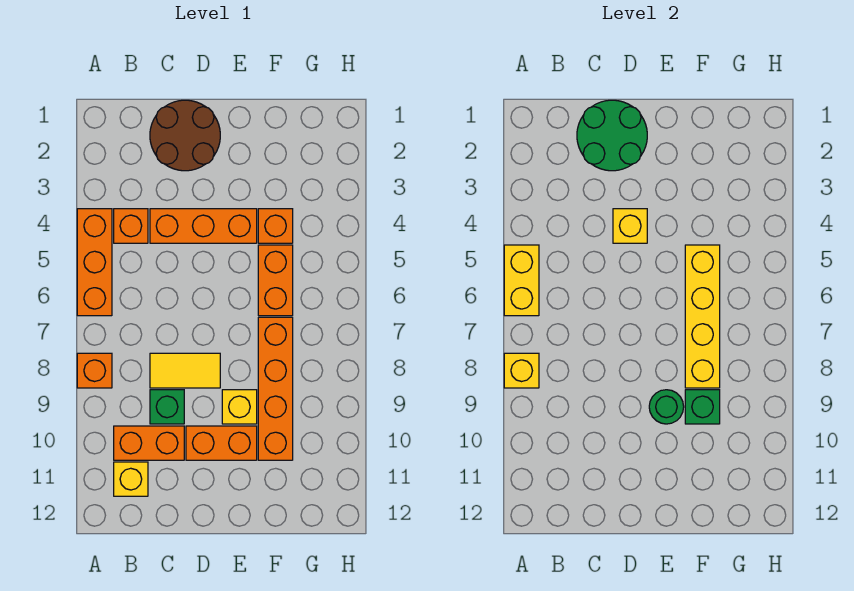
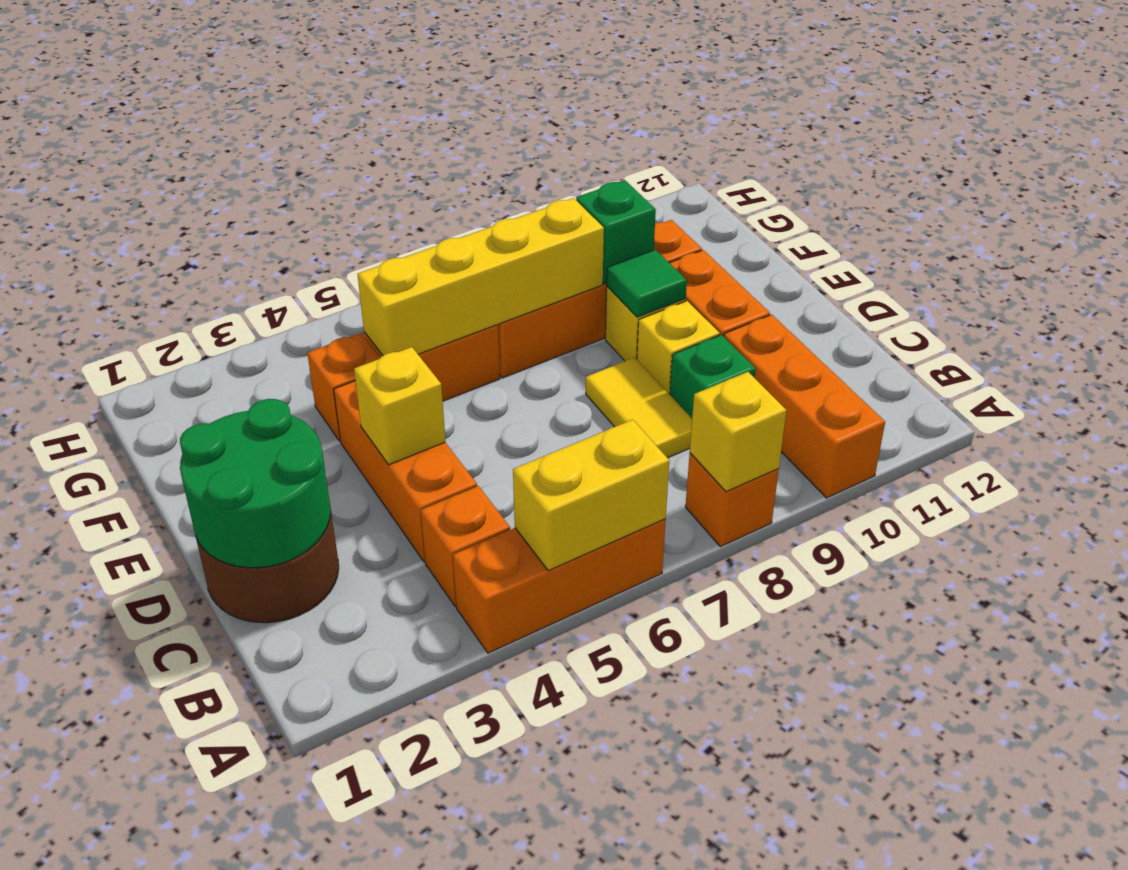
orange 1x2 brick [114,426,184,460] -> orange 1x3 brick [724,315,885,498]
yellow 1x1 brick [114,462,148,496] -> yellow 1x1 brick moved to [637,301,720,394]
green 1x1 round brick [649,390,684,424] -> green 1x1 tile [607,250,687,317]

